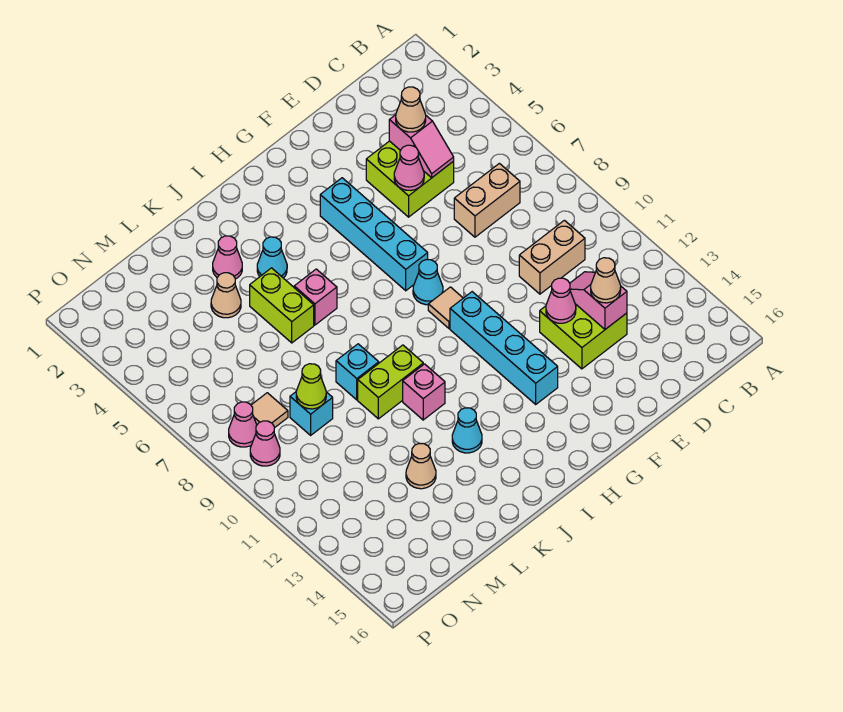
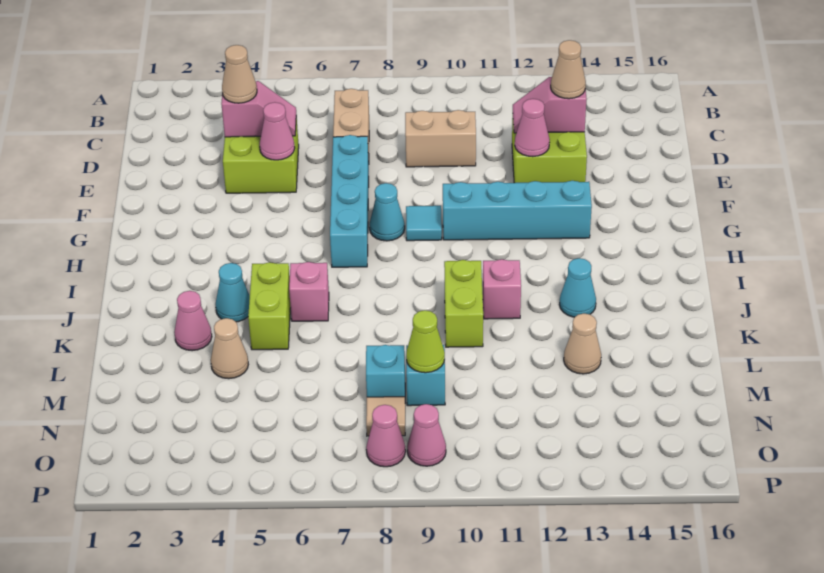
tan 1x2 brick [519,220,585,294] -> tan 1x2 brick turned to [405,110,476,167]
cyan 1x4 brick [320,178,428,291] -> cyan 1x4 brick turned to [330,135,369,267]
tan 1x1 tile [428,287,463,329] -> cyan 1x1 tile [406,206,442,241]
lime 1x2 brick [250,268,314,343] -> lime 1x2 brick turned to [248,262,291,350]
cyan 1x1 brick [336,344,379,400] -> cyan 1x1 brick moved to [366,345,405,397]

